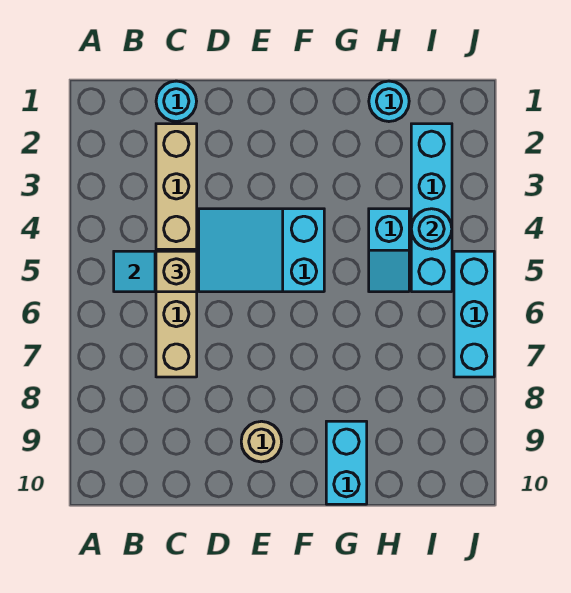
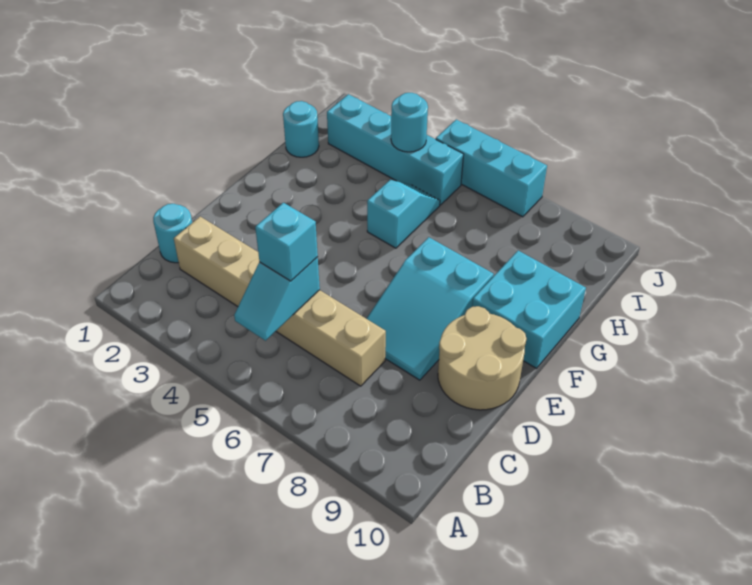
tan 1x1 brick [156,251,197,292] -> cyan 1x1 brick [255,203,318,281]
cyan 2x3 slope [199,209,324,292] -> cyan 2x3 slope moved to [366,237,494,380]
tan 1x1 round brick [241,421,282,462] -> tan 2x2 round brick [438,306,527,410]
cyan 1x2 brick [326,421,367,504] -> cyan 2x2 brick [472,251,586,368]
cyan 1x2 slope [369,209,409,292] -> cyan 1x2 slope turned to [367,180,440,248]

